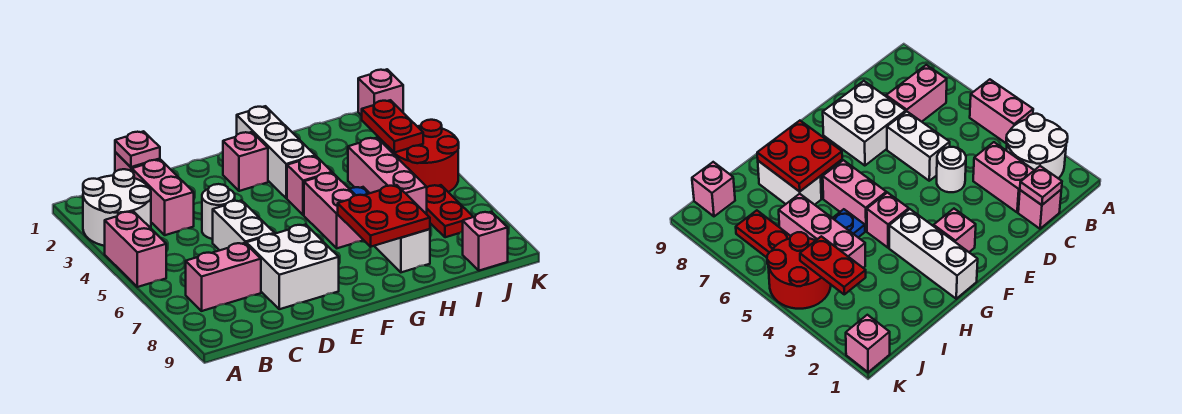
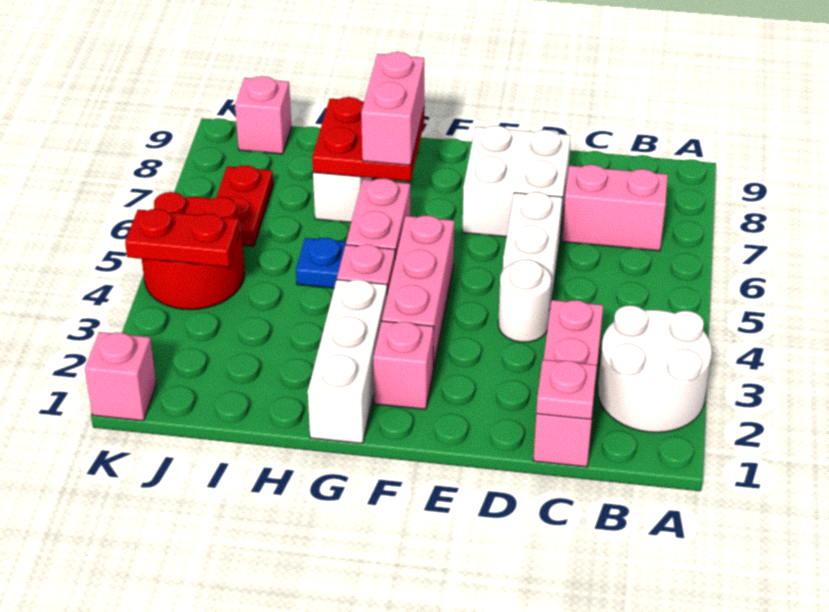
pink 1x2 brick [105,211,166,287] -> pink 1x2 brick moved to [361,52,424,165]
pink 1x3 brick [348,138,427,214] -> pink 1x3 brick moved to [382,215,454,371]
red 1x2 plate [362,100,423,153] -> red 1x2 plate turned to [125,209,239,267]

